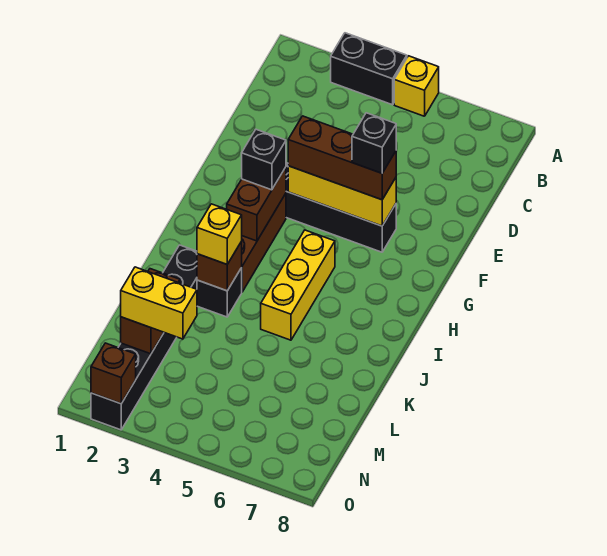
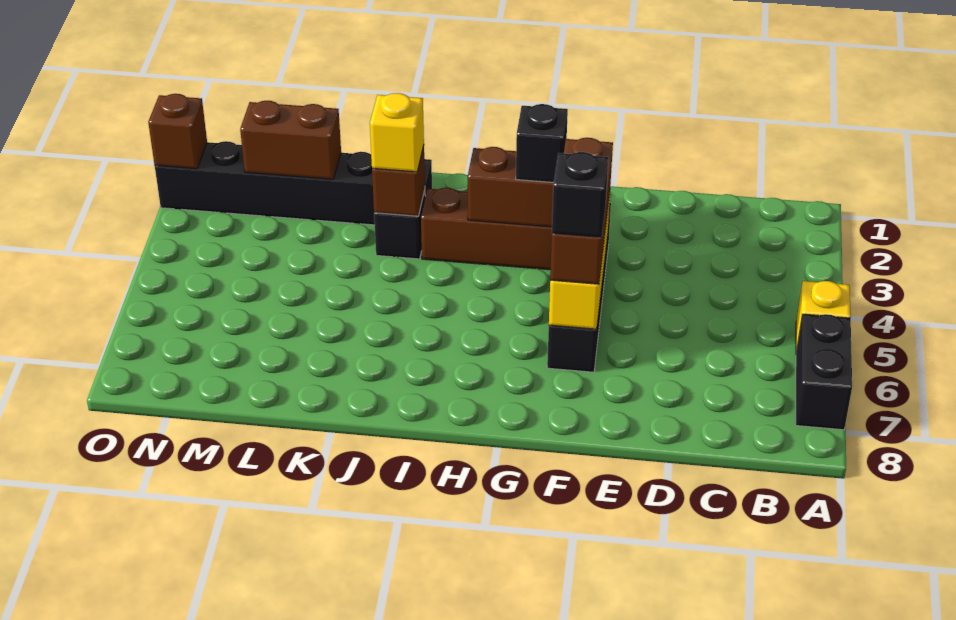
black 1x2 brick [331,33,407,105] -> black 1x2 brick moved to [796,314,852,430]
yellow 1x3 brick [261,230,335,340] -> none
yellow 1x2 brick [121,267,197,339] -> none

